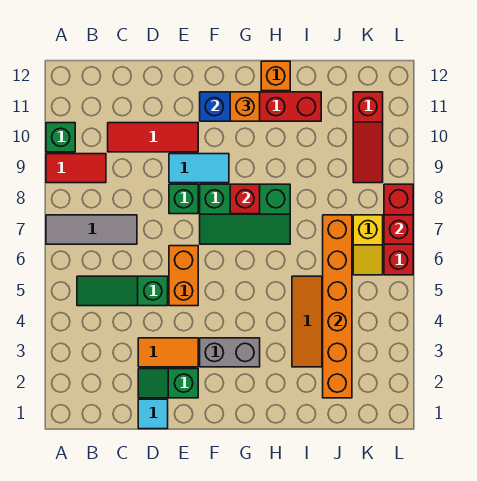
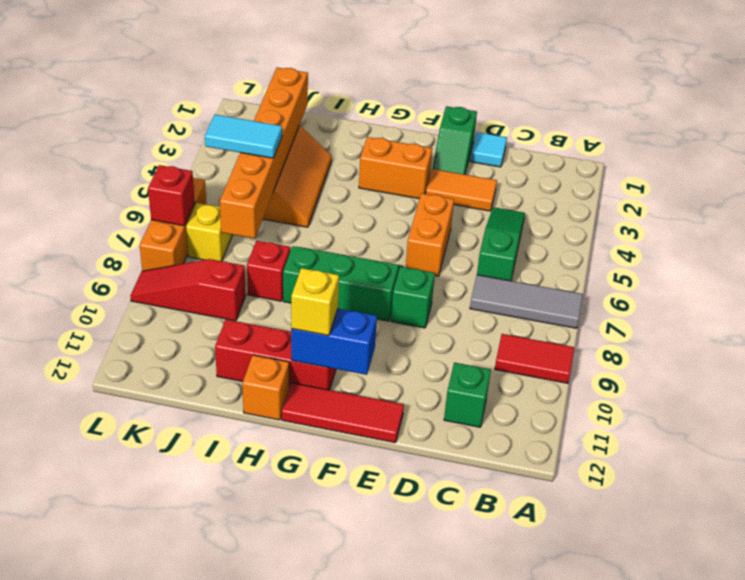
green 1x1 brick [46,123,75,152] -> green 1x1 brick moved to [444,363,491,427]
green 1x3 slope [77,276,168,306] -> green 1x3 slope turned to [477,207,525,281]
red 1x3 tile [108,123,198,152] -> red 1x3 tile moved to [282,383,404,443]
green 1x2 slope [138,369,198,398] -> green 1x2 slope turned to [433,106,477,174]
cyan 1x2 tile [169,154,229,183] -> cyan 1x2 tile moved to [205,114,282,158]
grey 1x2 brick [200,338,260,367] -> orange 1x2 brick [359,137,432,199]
red 1x1 brick [230,184,260,214] -> red 1x1 brick moved to [247,241,290,301]
orange 1x1 brick [230,92,260,121] -> yellow 1x1 brick [291,268,339,336]
red 1x3 slope [353,92,383,183] -> red 1x3 slope turned to [131,259,246,321]
red 1x3 brick [384,184,413,275] -> orange 1x3 brick [140,178,206,271]

